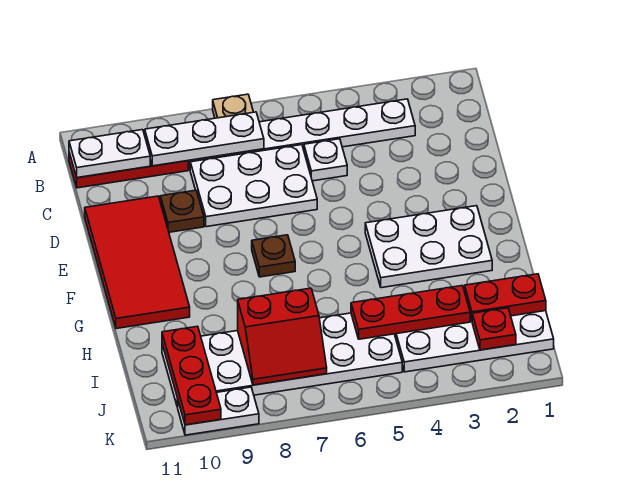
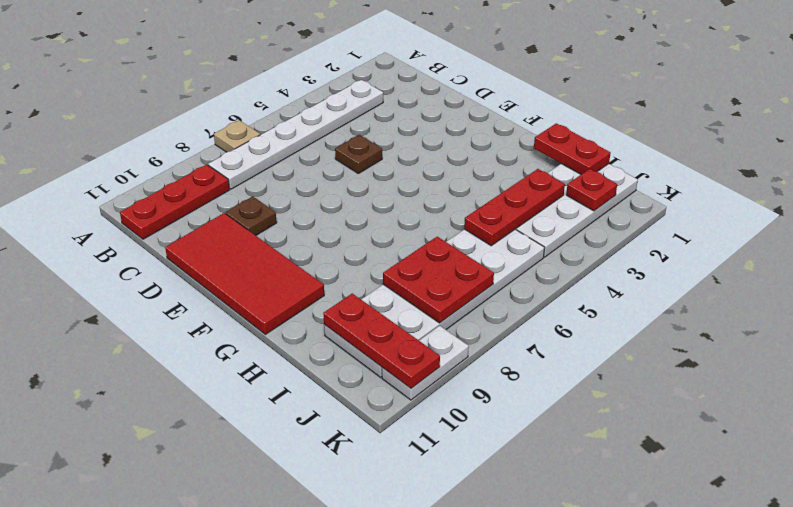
white 1x3 plate [145,112,264,166] -> none
white 1x2 plate [69,130,150,178] -> none
white 1x1 plate [304,139,347,181] -> none
white 2x3 plate [190,145,317,227] -> none
white 2x3 plate [365,206,492,288] -> none
brown 1x1 plate [252,235,295,277] -> brown 1x1 plate moved to [335,135,382,174]
red 1x2 plate [465,274,546,320] -> red 1x2 plate turned to [534,123,610,174]
red 2x2 slope [238,288,327,385] -> red 2x2 plate [383,237,494,323]

